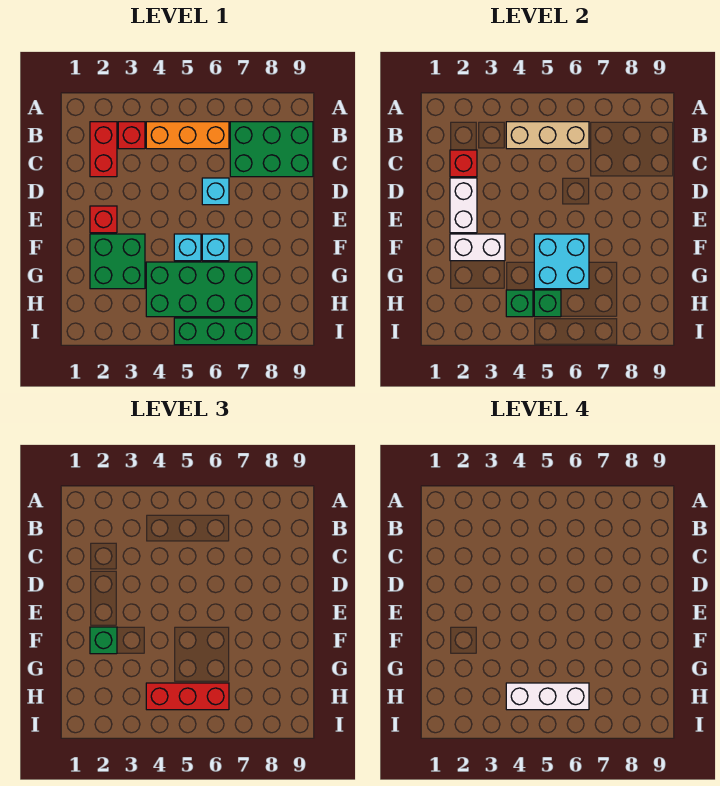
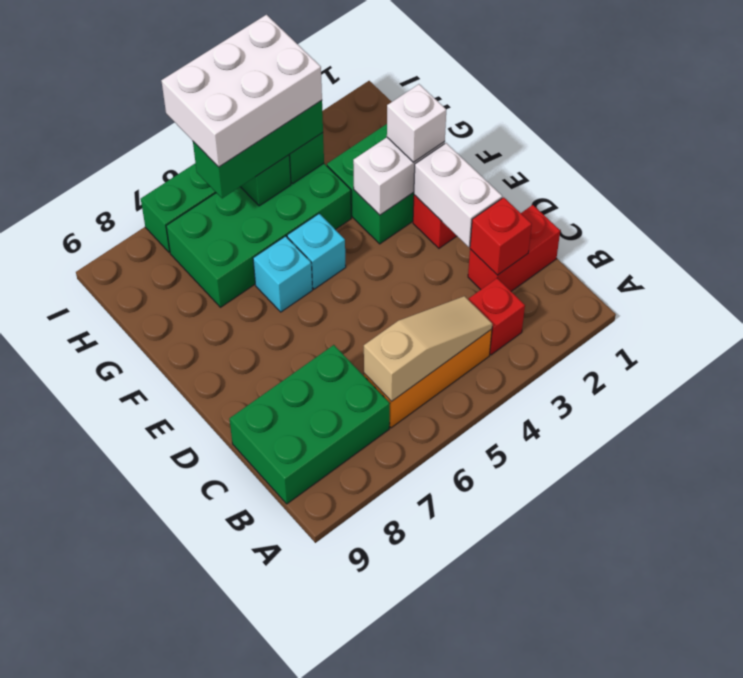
red 1x2 brick [90,122,117,177] -> red 1x2 brick turned to [468,205,560,291]
tan 1x3 brick [506,122,589,149] -> tan 1x3 slope [364,296,492,402]
cyan 1x1 brick [202,178,229,205] -> none
green 1x1 brick [90,627,117,654] -> white 1x1 brick [387,84,446,162]
cyan 2x2 brick [534,234,589,289] -> none
red 1x3 brick [146,683,229,710] -> green 1x3 brick [193,100,323,198]
white 1x3 brick [506,683,589,710] -> white 2x3 brick [161,15,322,167]

